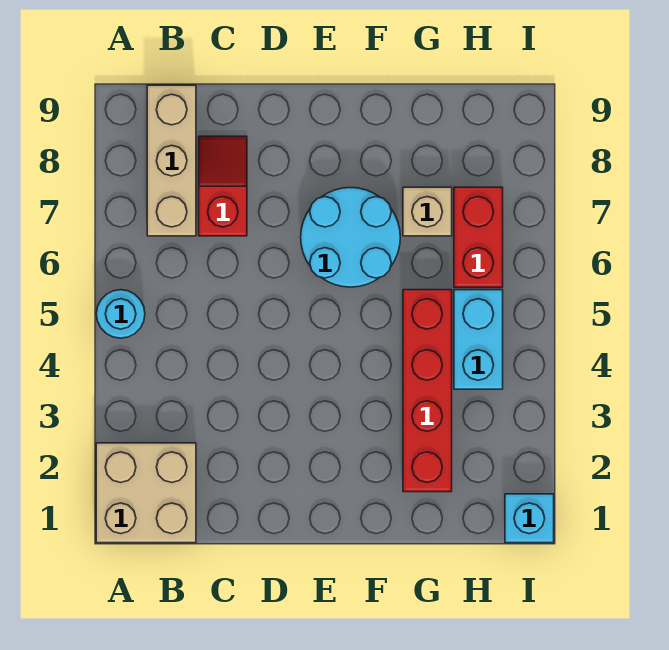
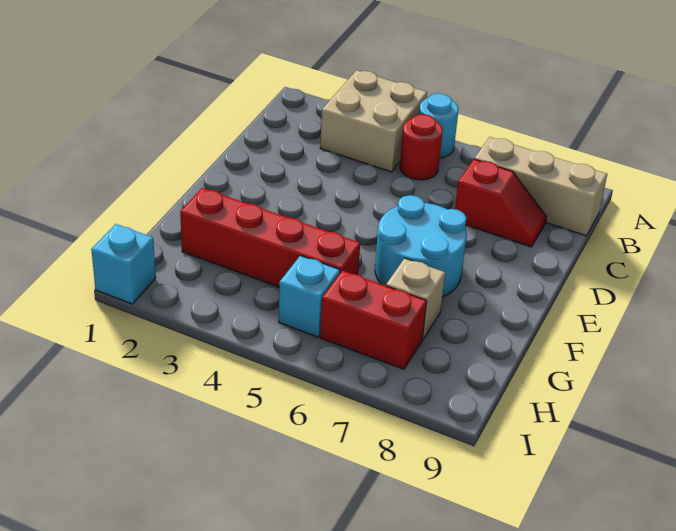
tan 2x2 brick [96,443,196,543] -> tan 2x2 brick moved to [320,70,427,172]
none -> red 1x1 round brick [400,114,443,180]
cyan 1x2 brick [454,290,503,389] -> cyan 1x1 brick [279,256,340,337]

